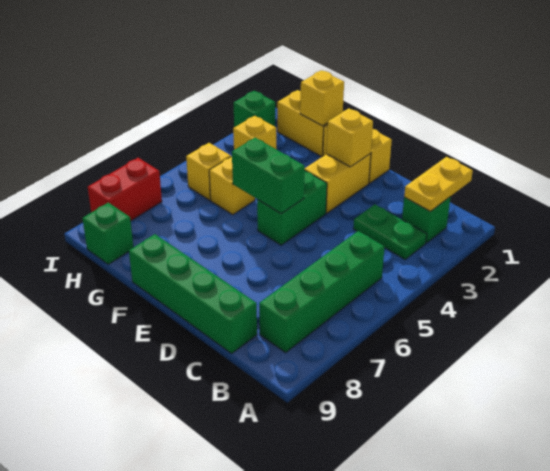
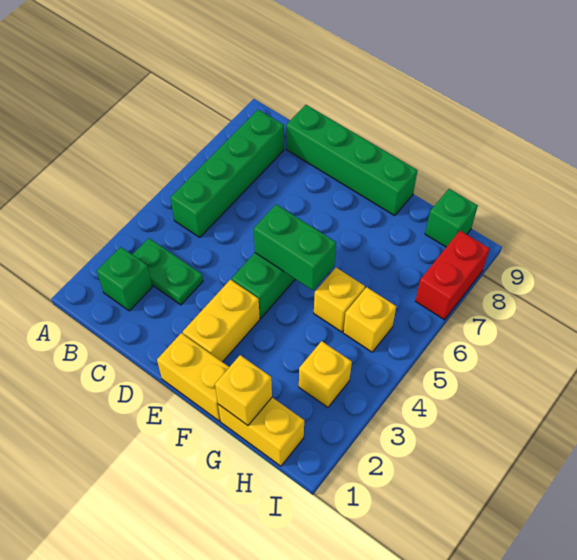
yellow 1x2 plate [404,157,473,211] -> none
yellow 1x1 brick [327,108,373,167] -> none
green 1x1 brick [234,91,275,127] -> none

